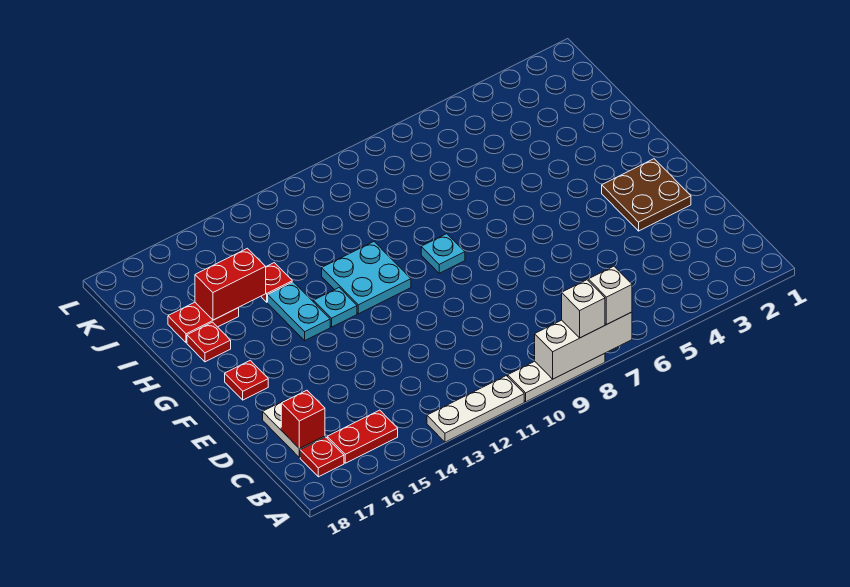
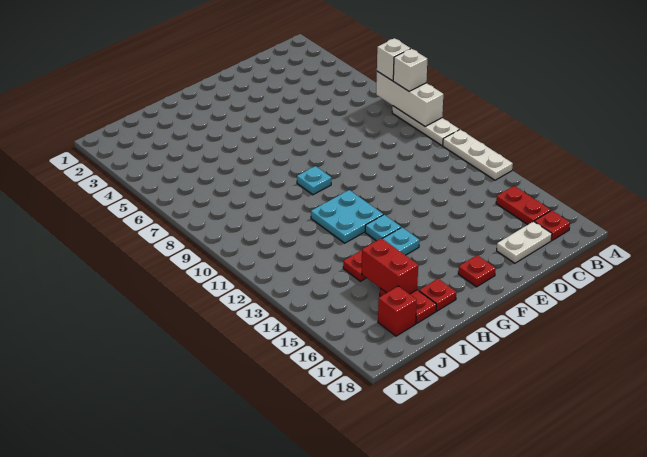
red 1x1 brick [281,390,325,449] -> red 1x1 brick moved to [378,286,417,336]
brown 2x2 plate [602,159,691,231] -> none

